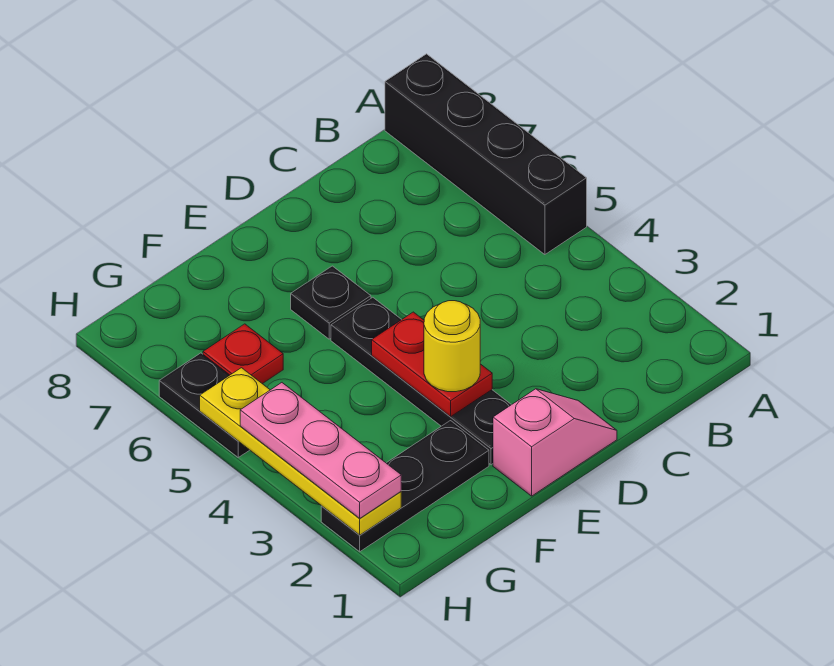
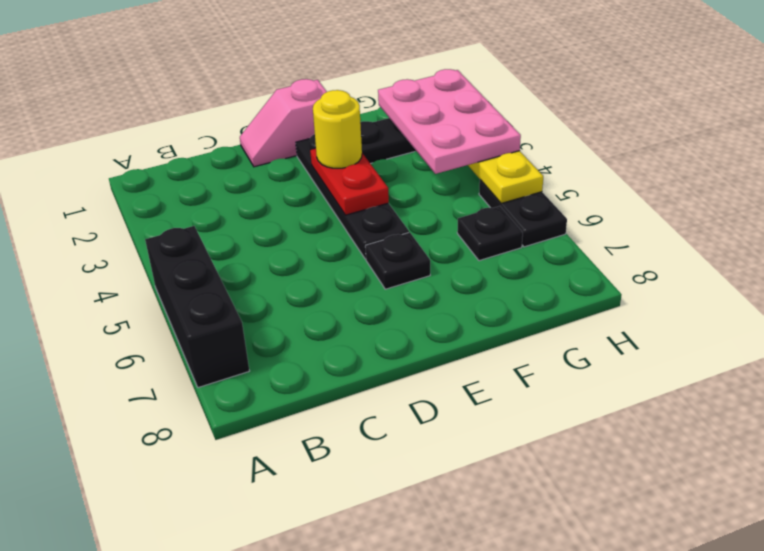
black 1x4 brick [385,54,587,255] -> black 1x3 brick [145,226,249,388]
red 1x1 plate [203,324,283,384] -> black 1x1 plate [457,206,523,261]
pink 1x3 plate [240,383,401,518] -> pink 2x3 plate [378,69,521,174]

